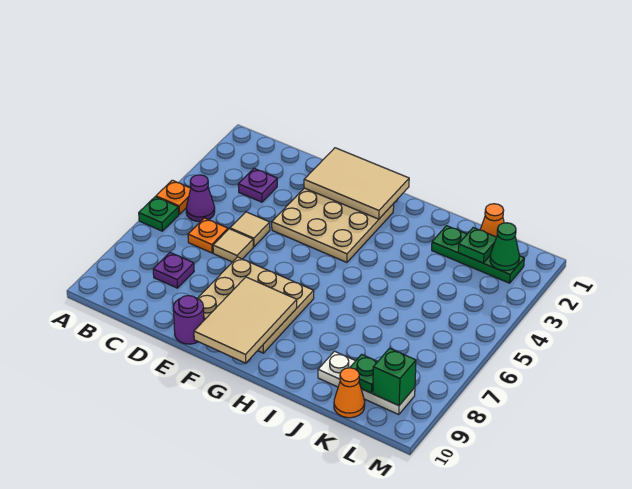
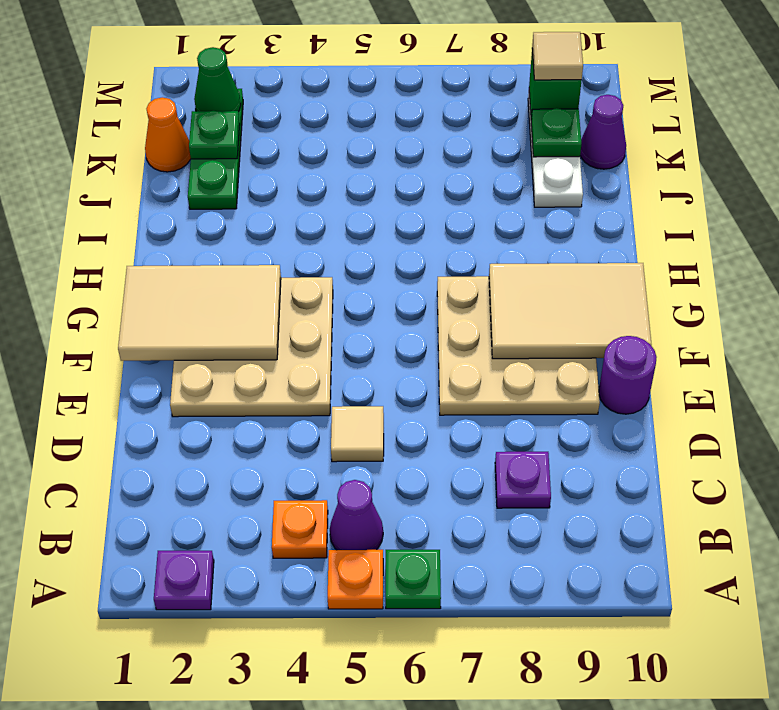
purple 1x1 plate [238,169,277,202] -> purple 1x1 plate moved to [154,551,214,610]
orange 1x1 plate [188,218,228,253] -> orange 1x1 plate moved to [272,500,328,558]
tan 1x1 tile [213,229,253,262] -> tan 1x1 tile moved to [532,32,583,80]
tan 2x3 tile [304,148,409,219] -> tan 2x3 tile turned to [118,265,281,361]
orange 1x1 cone [334,368,365,418] -> purple 1x1 cone [580,95,626,169]

